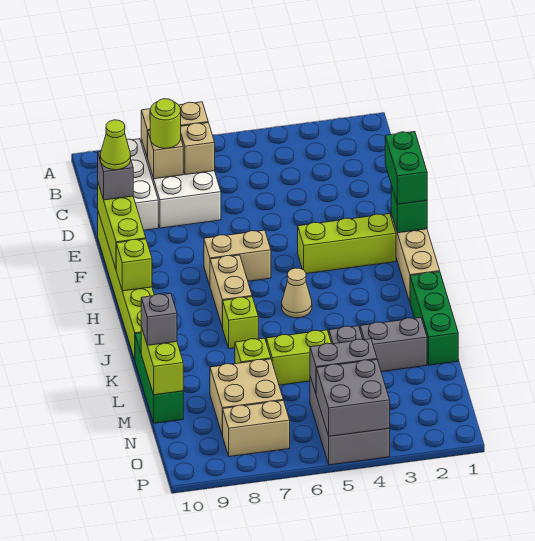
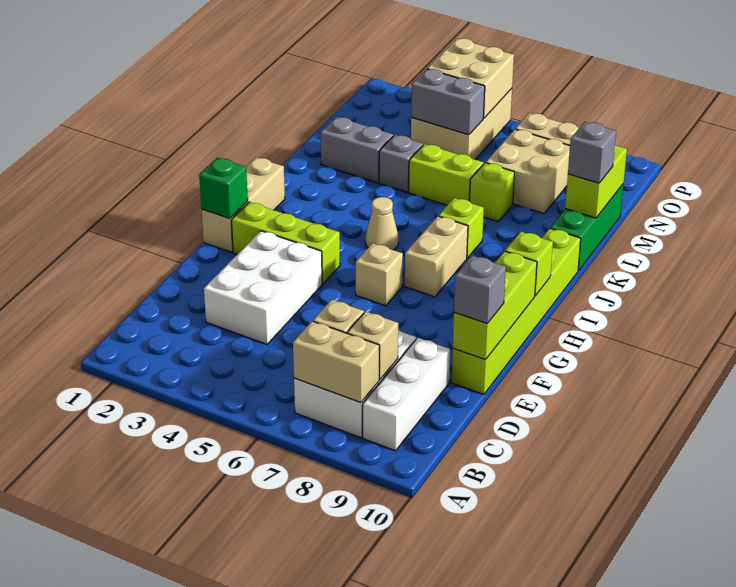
lime 1x1 round brick [150,99,181,148] -> none
none -> white 2x3 brick [204,231,322,344]
lime 1x1 cone [100,120,131,170] -> none
green 1x2 brick [385,132,427,204] -> none
tan 1x2 brick [204,230,271,285] -> tan 1x1 brick [356,243,403,306]
green 1x3 brick [410,272,458,365] -> none
grey 2x3 brick [310,377,390,465] -> tan 2x3 brick [411,89,512,159]
grey 2x2 brick [316,360,390,436] -> tan 2x2 brick [427,38,514,118]

